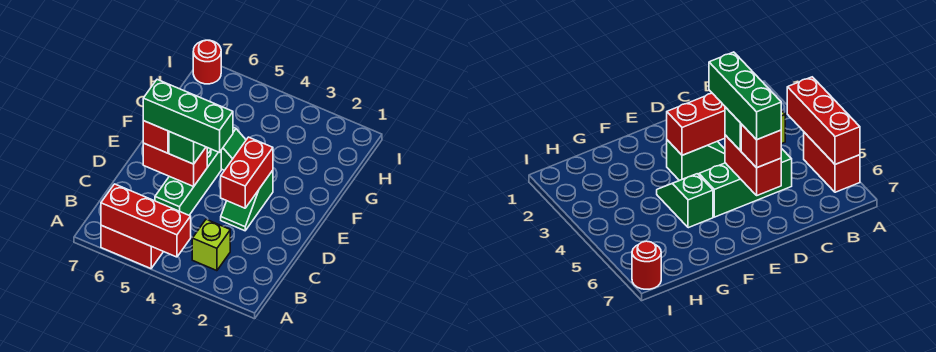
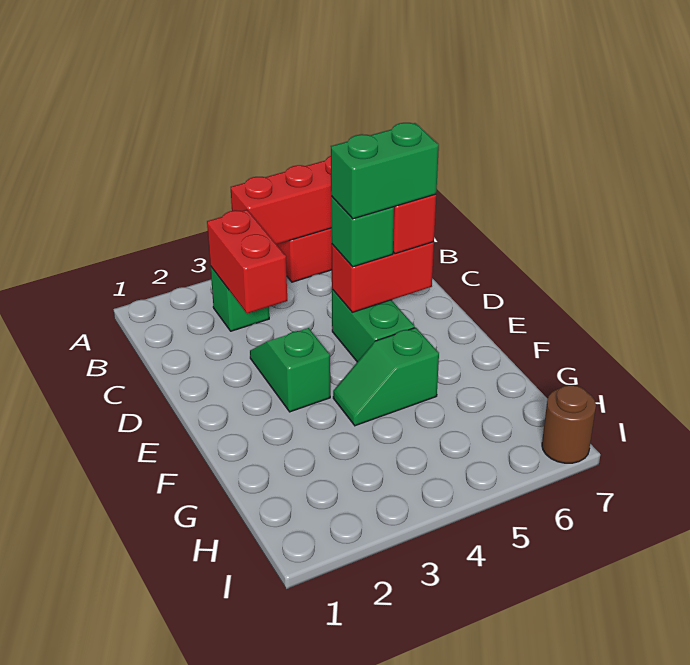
lime 1x1 brick [192,219,230,271] -> green 1x1 brick [210,266,269,331]
green 1x3 brick [155,148,221,215] -> green 1x2 brick [332,289,415,362]
red 1x2 brick [221,137,273,208] -> red 1x2 brick moved to [207,210,287,314]
green 1x3 brick [143,80,233,152] -> green 1x2 brick [331,123,439,219]
red 1x1 round brick [193,40,221,84] -> brown 1x1 round brick [542,385,596,463]

